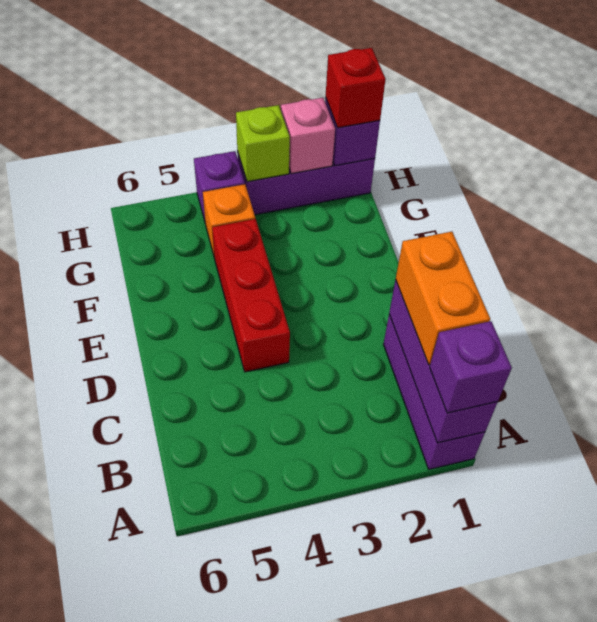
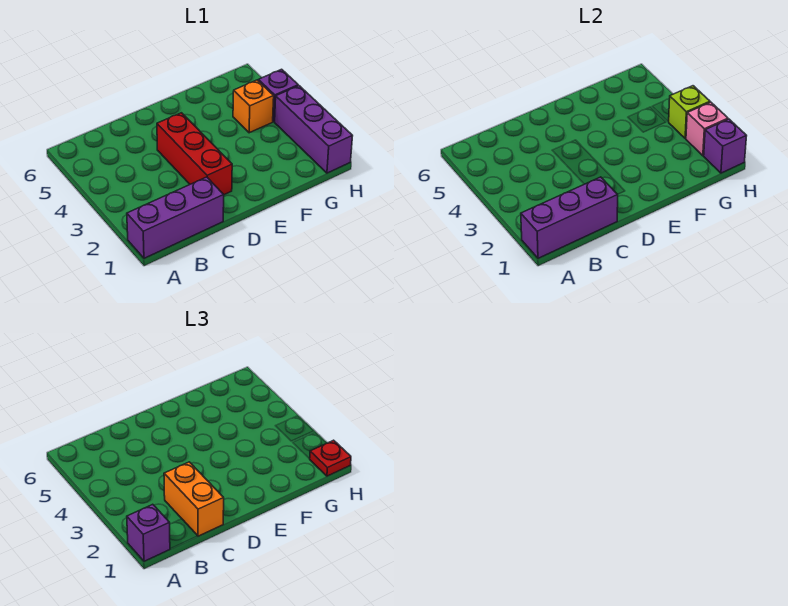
orange 1x2 brick [396,232,490,365] -> orange 1x2 brick turned to [164,462,224,536]
red 1x3 brick [212,219,290,372] -> red 1x3 brick turned to [157,113,232,195]
red 1x1 brick [326,48,386,128] -> red 1x1 plate [310,440,351,476]

